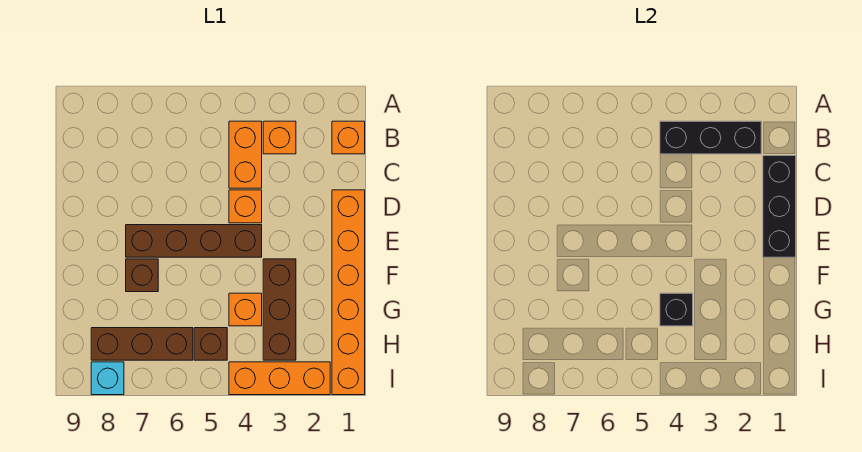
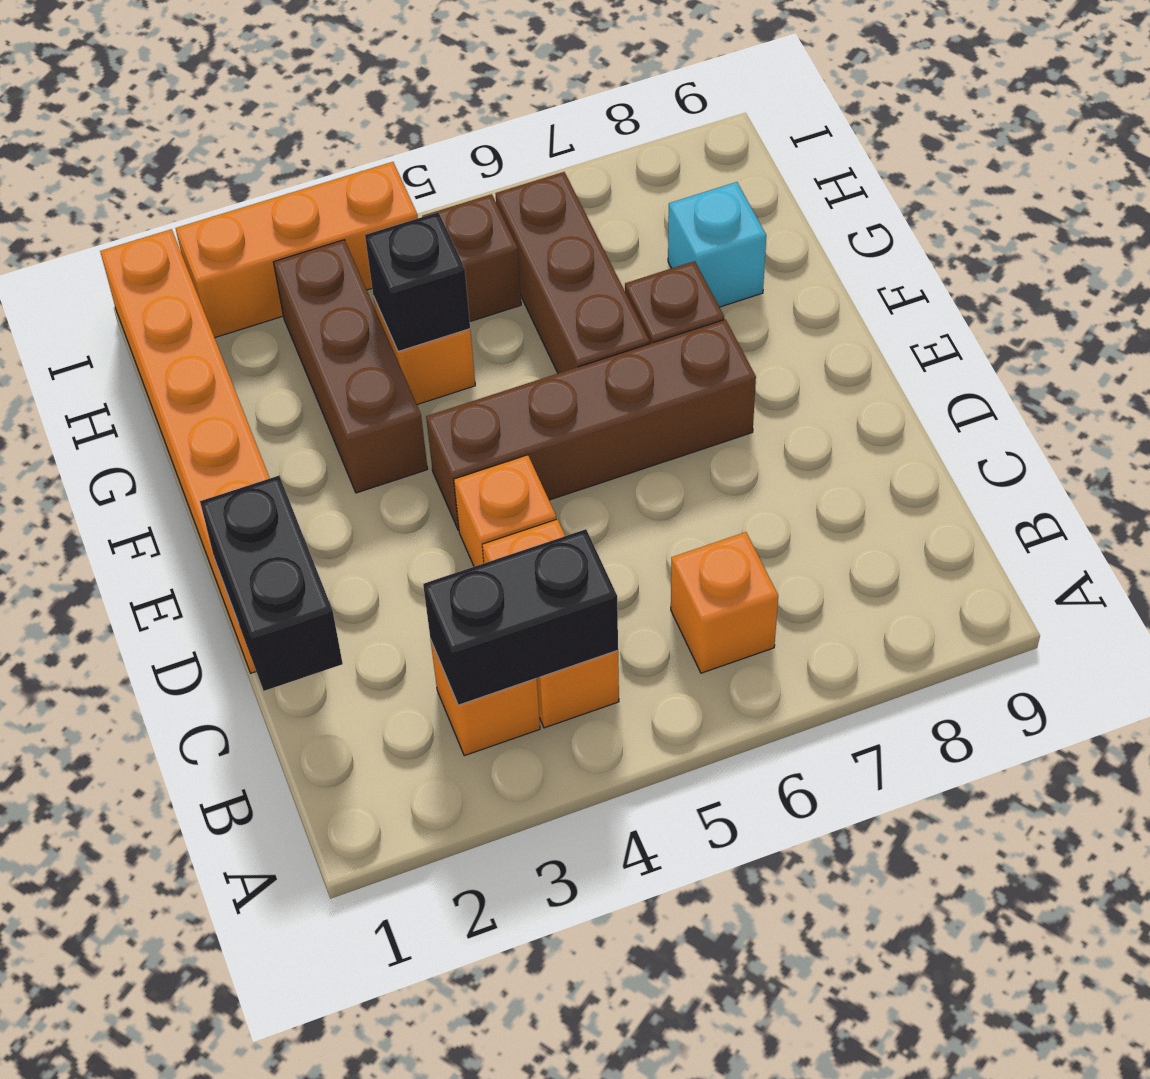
orange 1x1 brick [332,121,365,154] -> orange 1x1 brick moved to [671,532,778,673]
black 1x3 brick [660,121,761,154] -> black 1x2 brick [423,529,618,705]
black 1x3 brick [763,156,796,257] -> black 1x2 brick [200,476,343,691]
brown 1x3 brick [91,328,193,360] -> brown 1x3 brick turned to [495,172,650,373]
cyan 1x1 brick [91,362,124,395] -> cyan 1x1 brick moved to [668,182,766,307]

